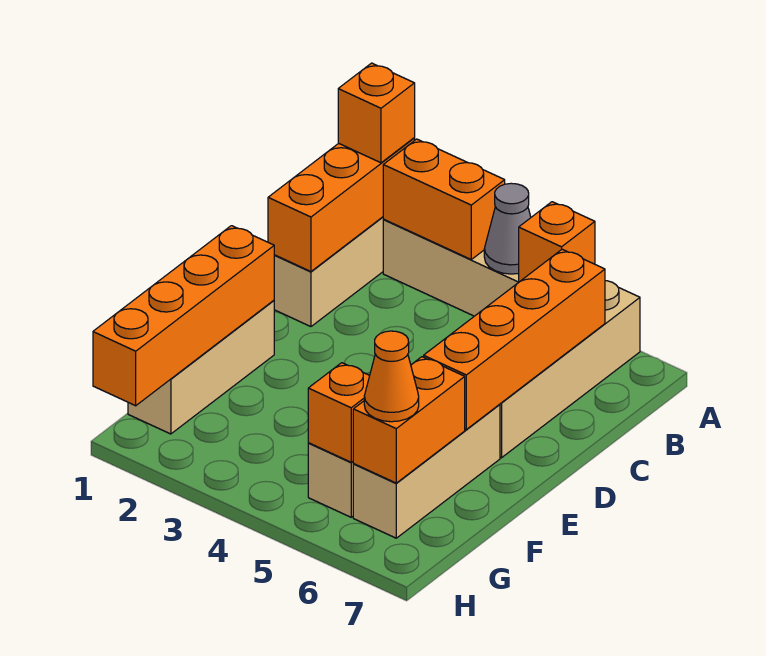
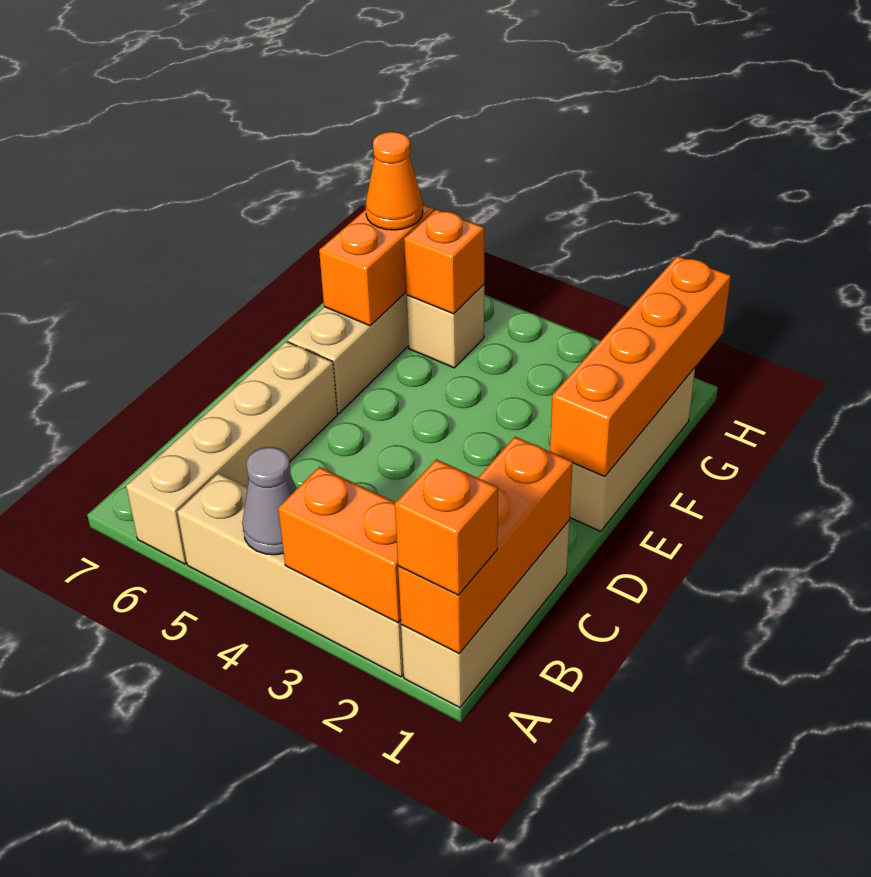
orange 1x1 brick [519,202,595,282] -> none
orange 1x4 brick [424,249,605,429] -> none

